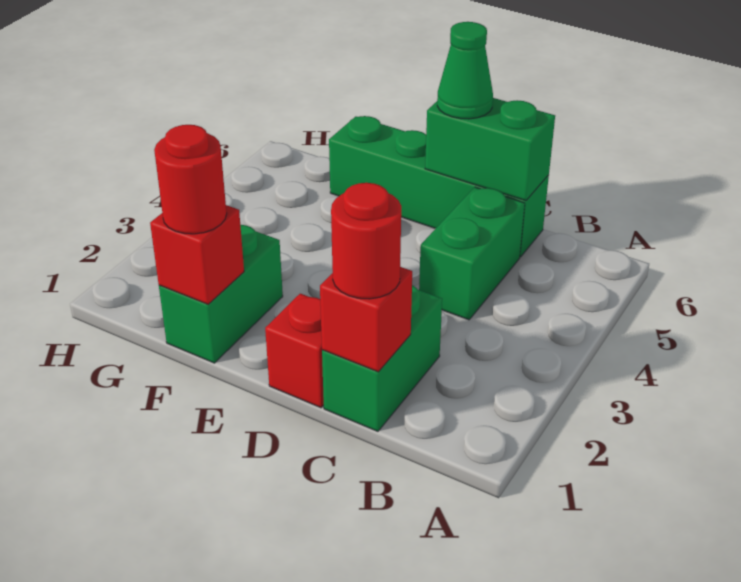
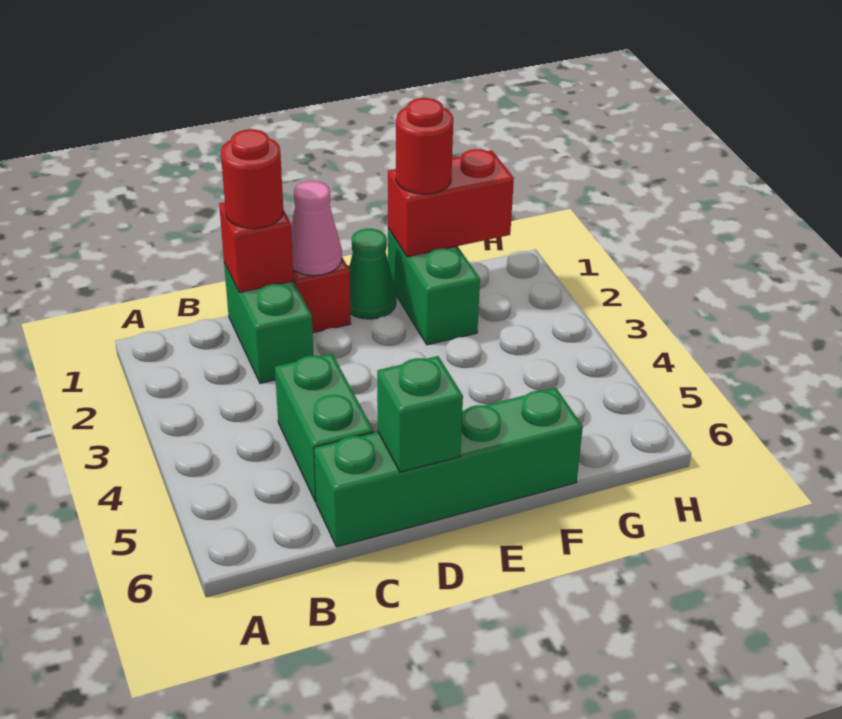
green 1x2 brick [425,98,555,201] -> green 1x1 brick [377,356,463,472]
none -> pink 1x1 cone [291,181,342,276]
green 1x1 cone [437,22,493,119] -> green 1x1 cone moved to [349,229,396,319]
red 1x1 brick [150,205,244,304] -> red 1x2 brick [388,149,514,257]

